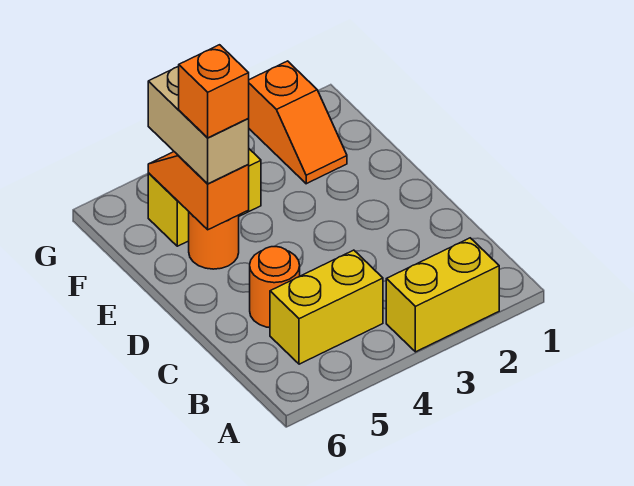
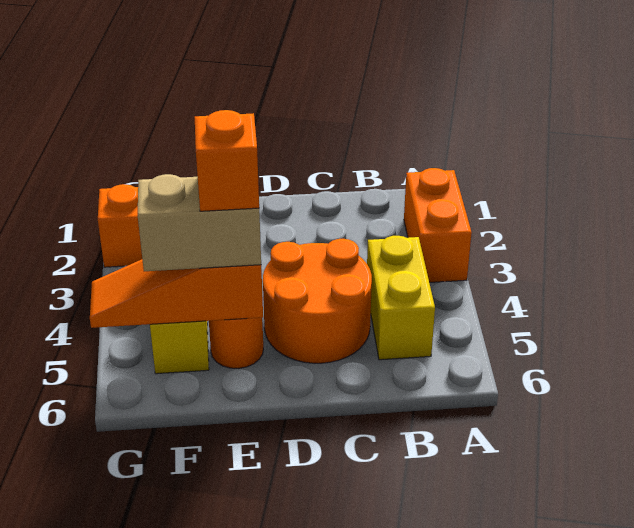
yellow 1x2 brick [386,238,499,352] -> orange 1x2 brick [404,168,472,282]
orange 1x1 round brick [250,247,300,328] -> orange 2x2 round brick [263,239,372,363]
orange 1x2 slope [148,152,249,230] -> orange 1x3 slope [90,259,263,328]

